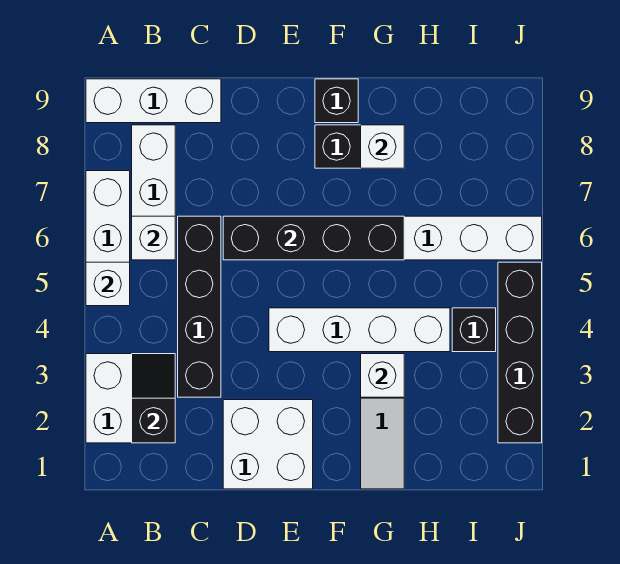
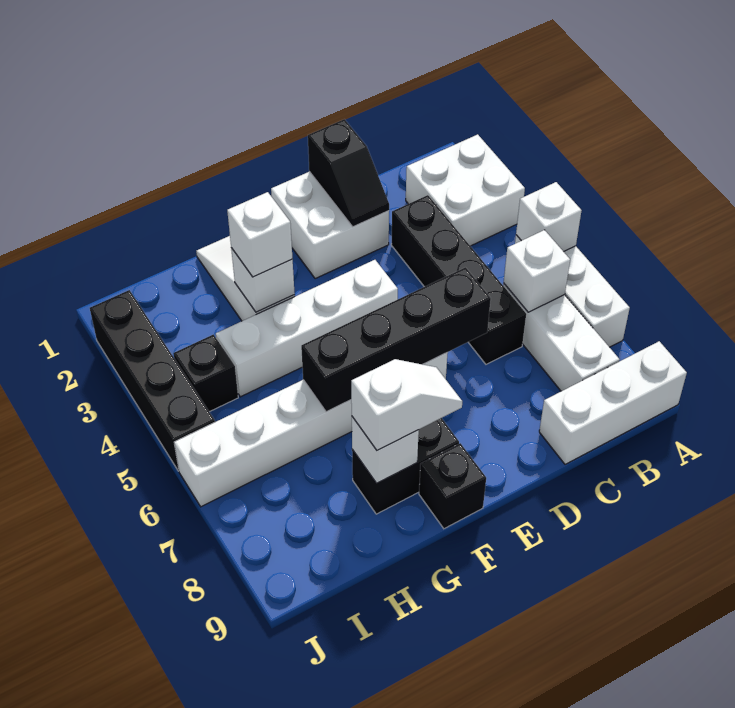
black 1x2 slope [132,354,175,443] -> black 1x2 slope moved to [308,119,389,227]
none -> white 1x2 slope [351,359,462,450]
none -> white 1x1 brick [227,192,293,277]

